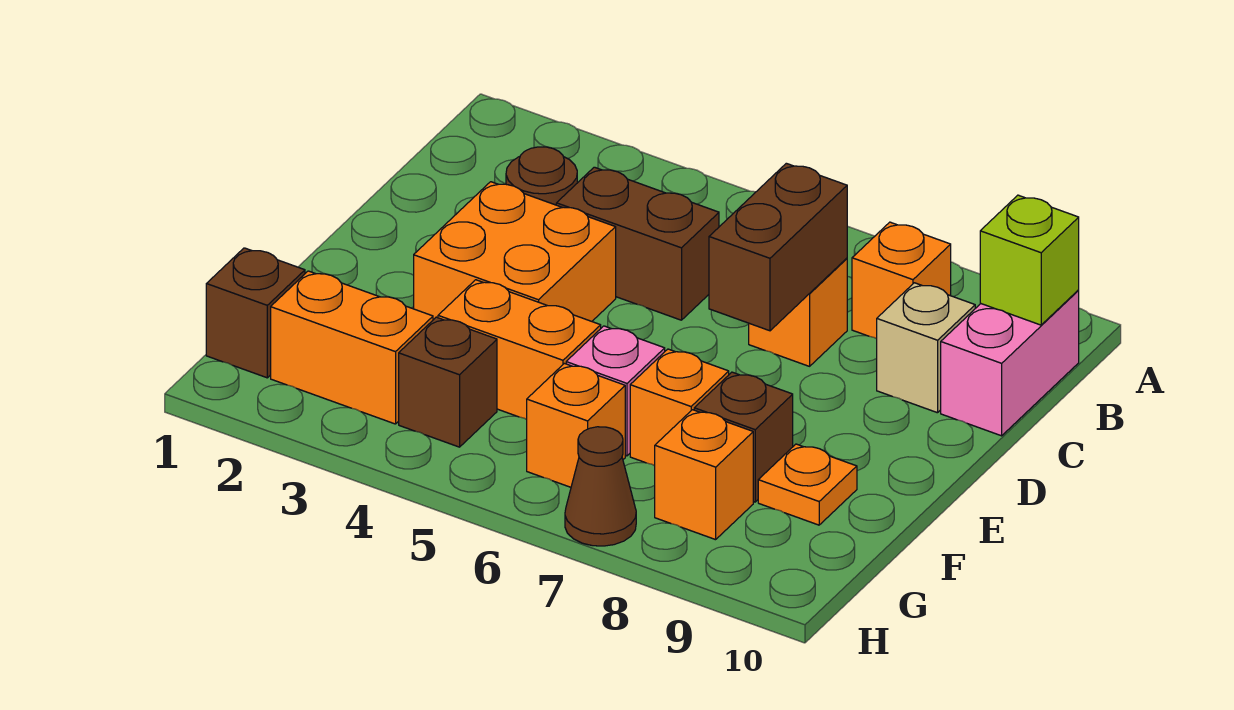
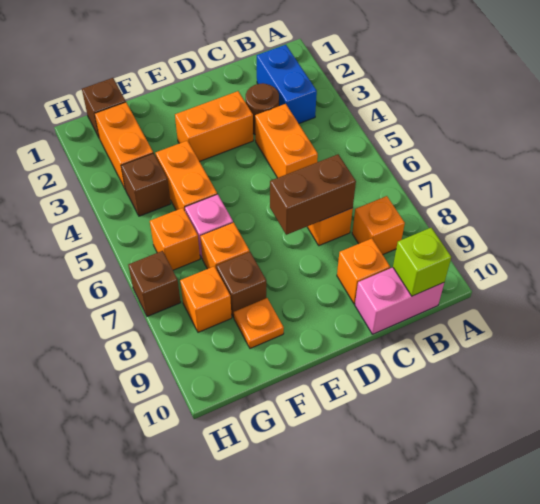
none -> blue 1x2 brick [257,45,317,124]
brown 1x2 brick [556,167,719,320] -> orange 1x2 brick [255,104,318,178]
tan 1x1 brick [877,283,975,413] -> orange 1x1 brick [337,238,390,304]
orange 2x2 brick [414,182,616,321] -> orange 1x2 brick [175,91,253,161]
brown 1x1 cone [565,427,636,546] -> brown 1x1 brick [128,251,181,317]

